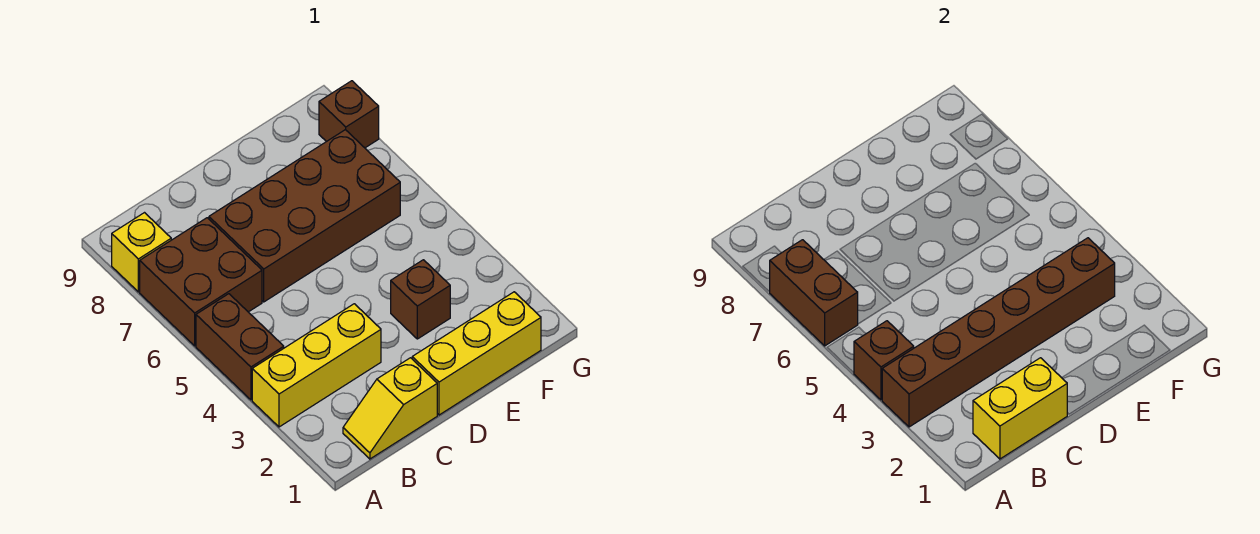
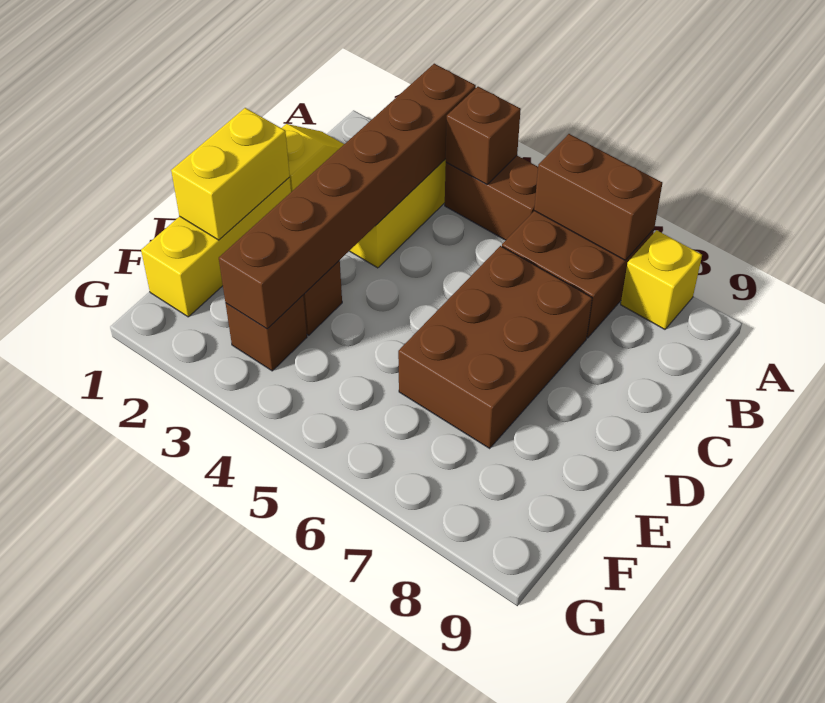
yellow 1x2 brick [973,358,1067,459] -> yellow 1x2 brick moved to [171,108,290,240]
brown 2x4 brick [209,130,400,302] -> brown 2x3 brick [398,246,592,448]
brown 1x1 brick [319,81,379,148] -> brown 1x1 brick moved to [226,295,307,371]

